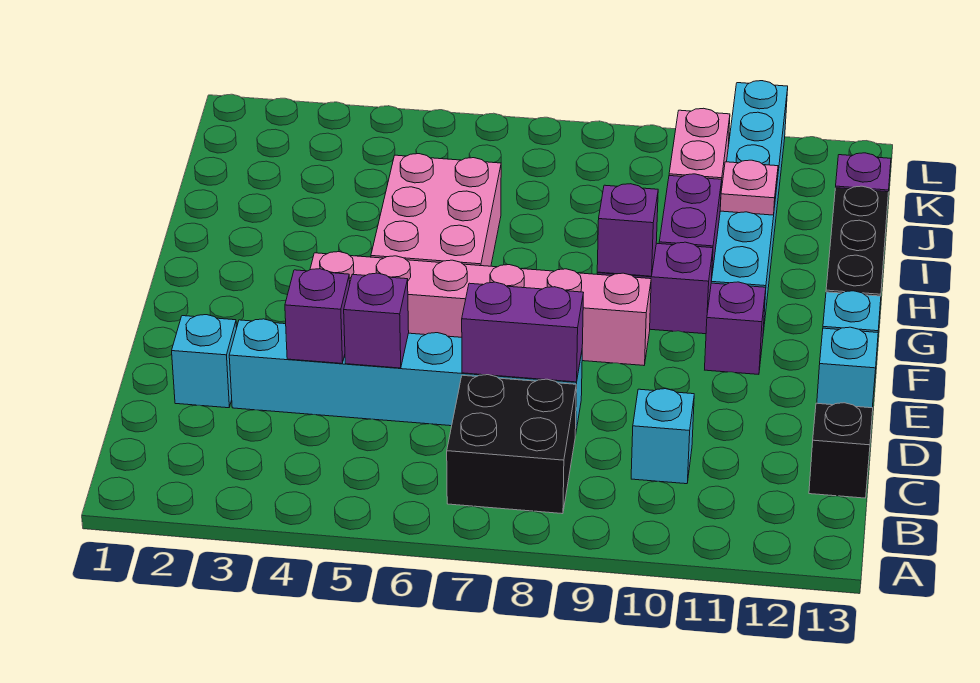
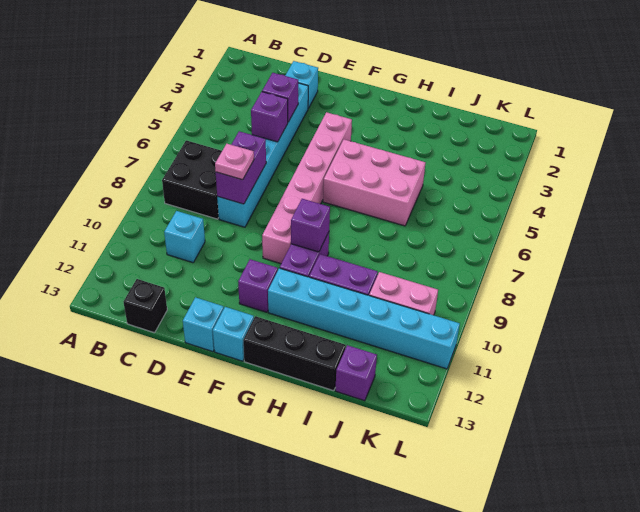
pink 1x1 plate [720,160,778,215] -> pink 1x1 plate moved to [215,144,254,180]

